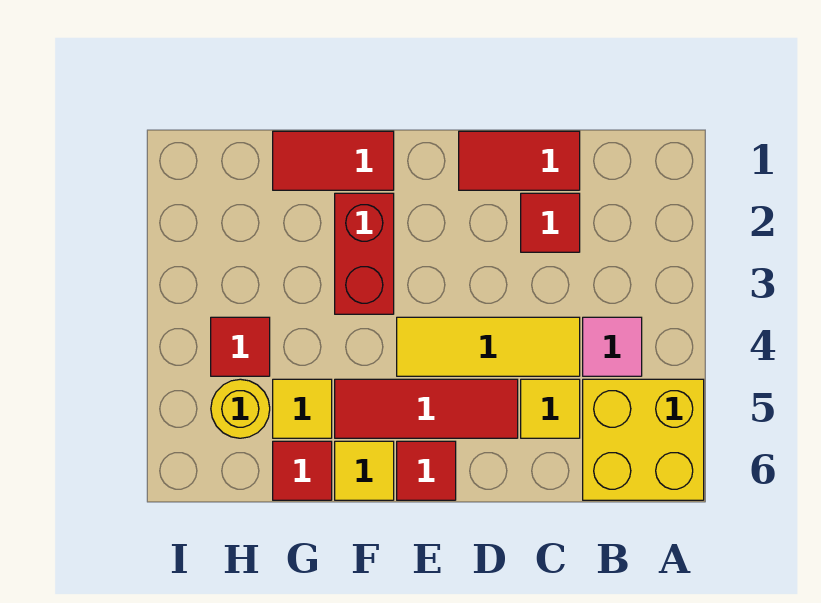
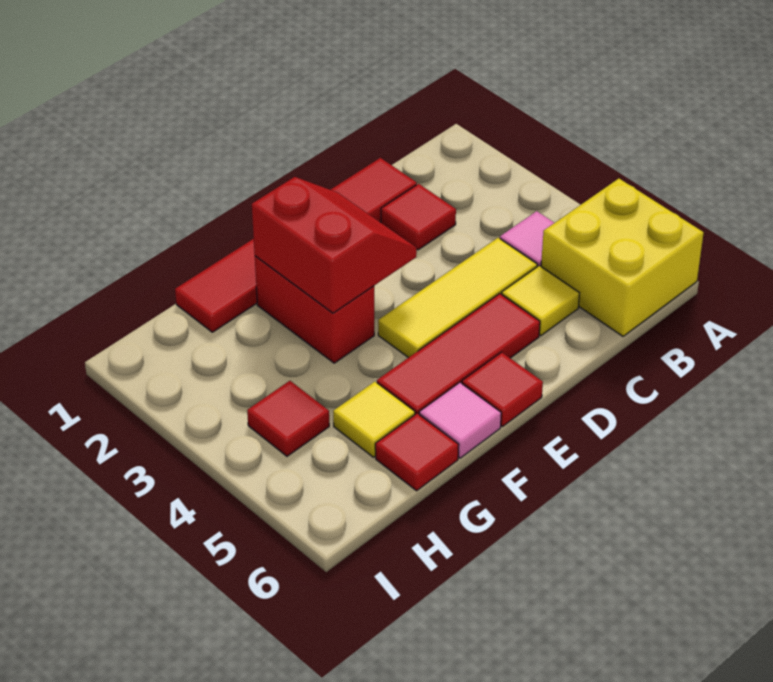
none -> red 2x2 slope [252,177,417,313]
yellow 1x1 tile [335,441,394,500] -> pink 1x1 tile [419,383,501,458]
yellow 1x1 round brick [211,379,270,438] -> none

